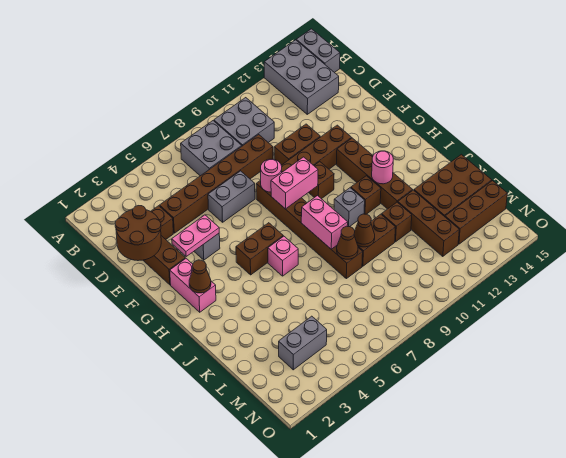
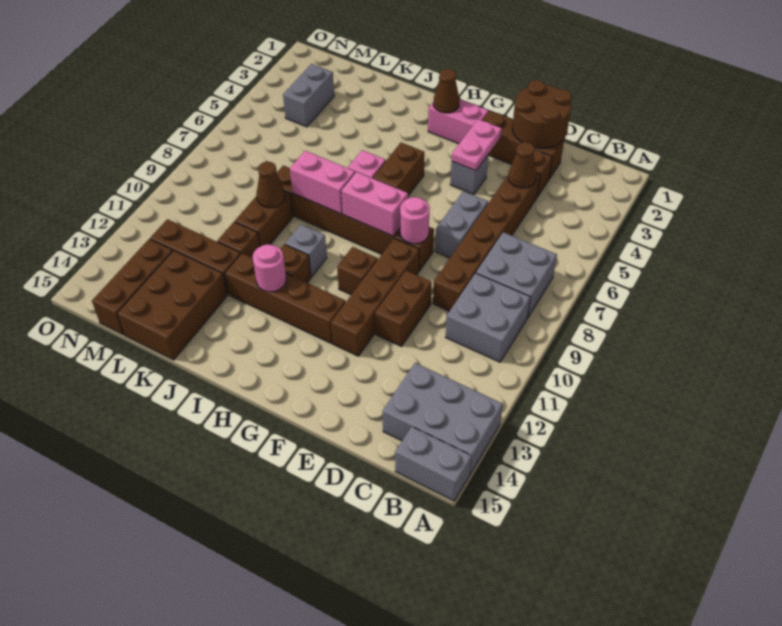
pink 1x2 brick [271,157,318,209] -> pink 1x2 brick turned to [341,172,408,236]
brown 1x1 cone [337,226,358,259] -> brown 1x1 cone moved to [508,142,536,188]

